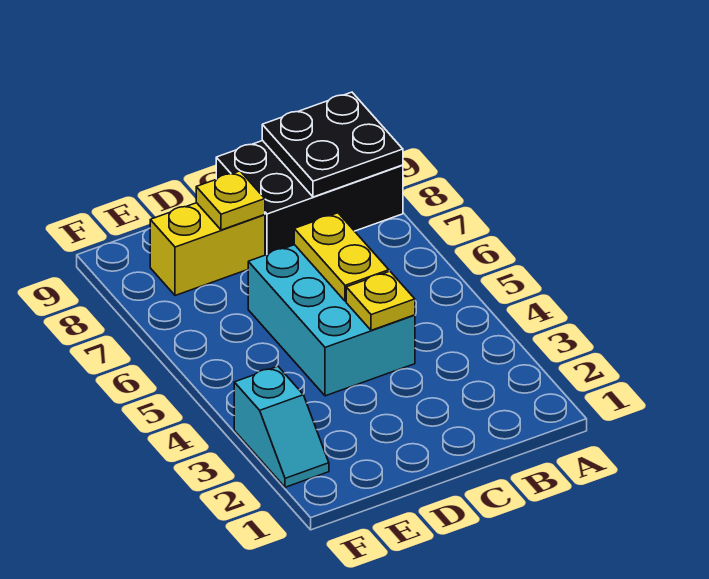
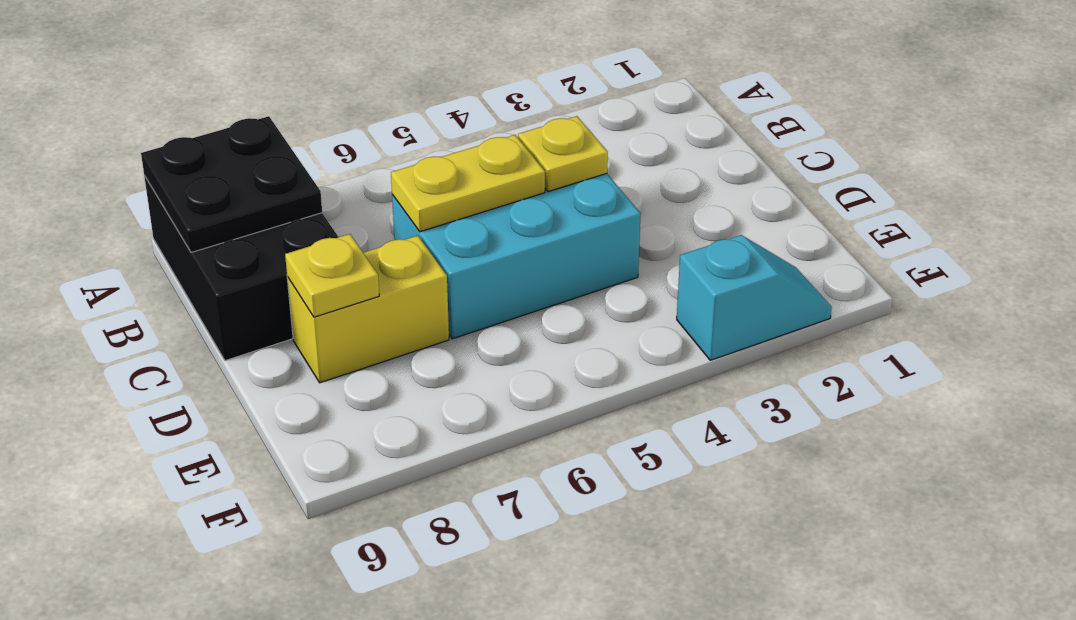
yellow 1x2 brick [150,203,265,296] -> yellow 1x2 brick turned to [287,236,449,383]

